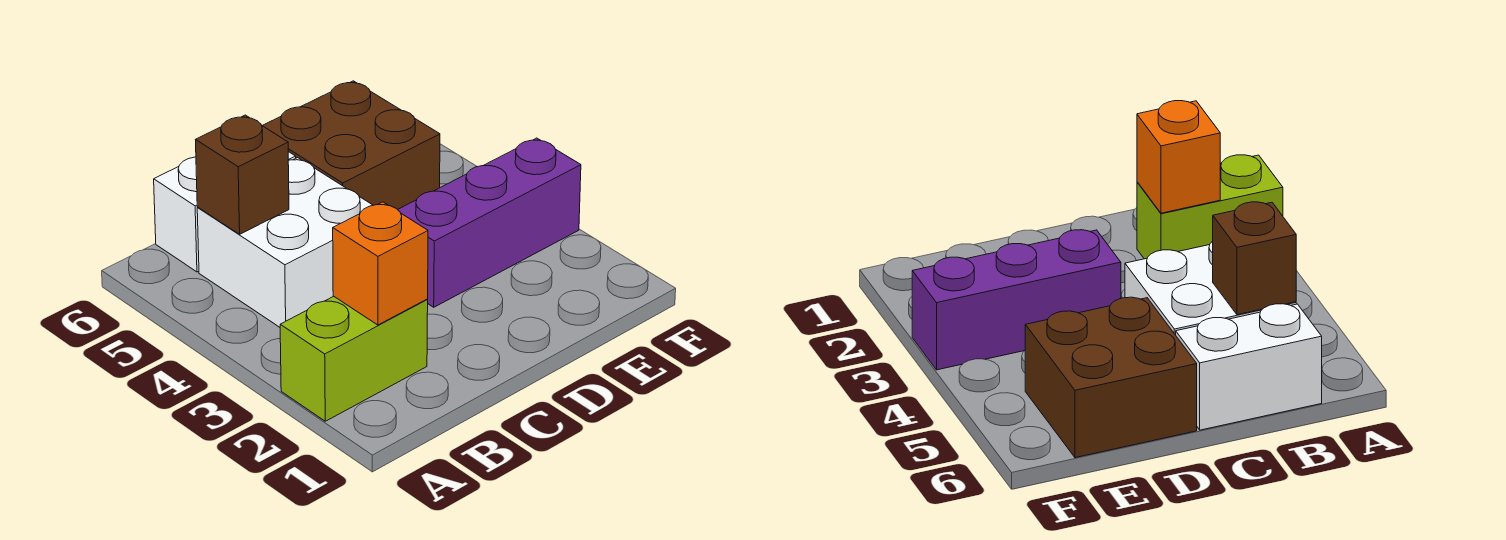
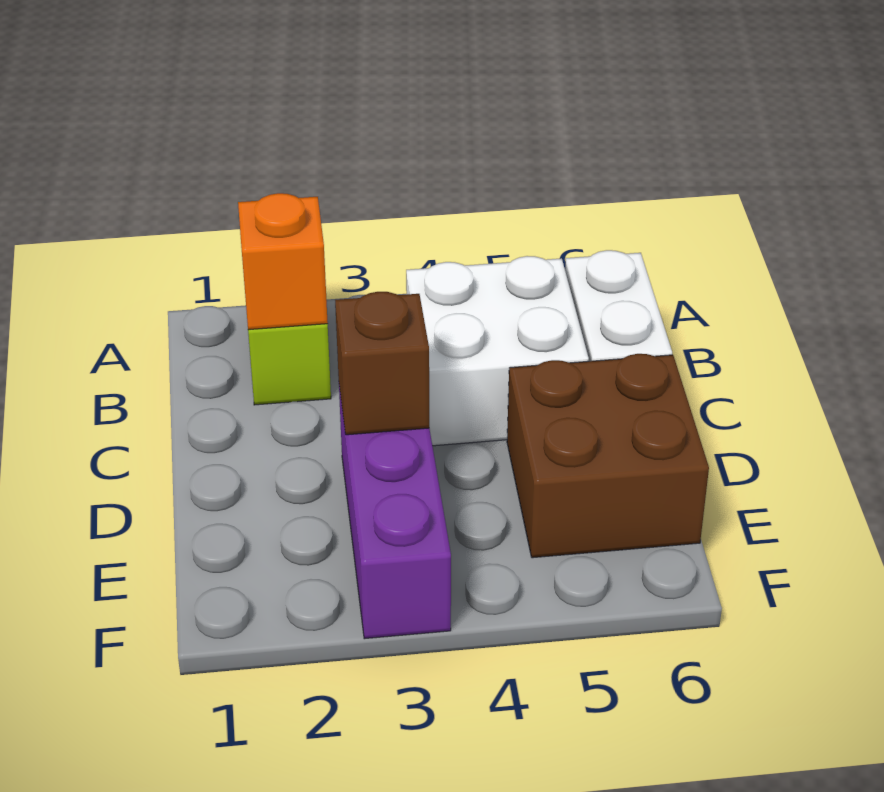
brown 1x1 brick [196,115,289,234] -> brown 1x1 brick moved to [335,292,429,435]

